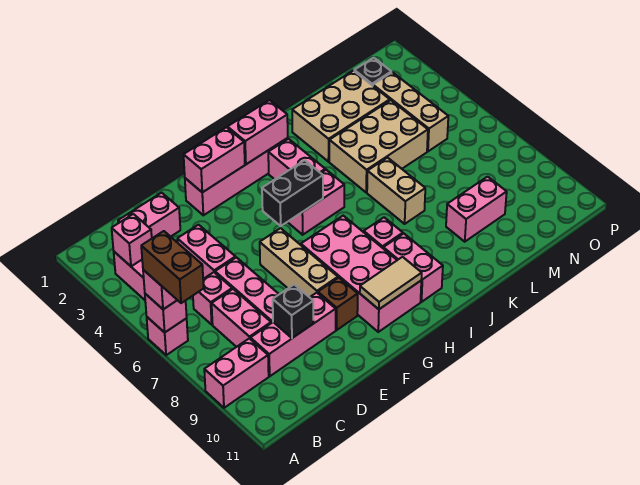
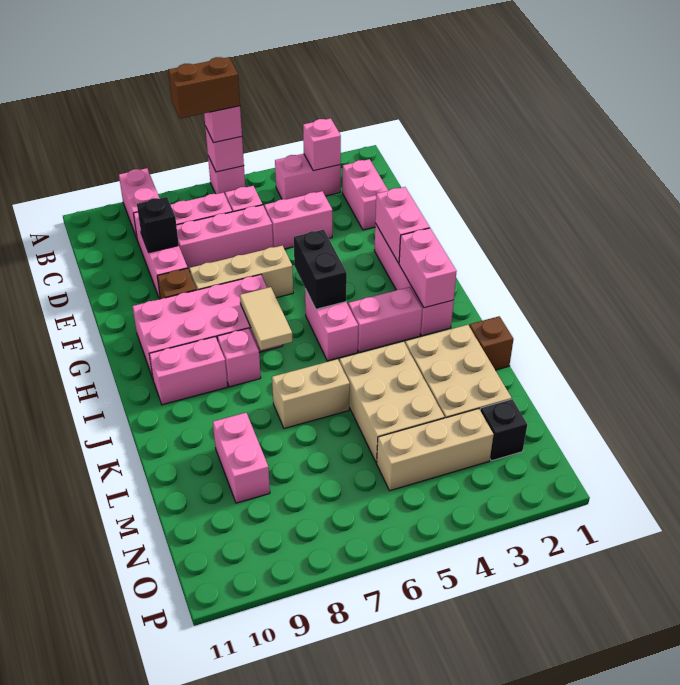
tan 1x2 tile [360,257,422,309] -> tan 1x2 tile moved to [240,287,292,350]
none -> brown 1x1 brick [469,316,513,370]

